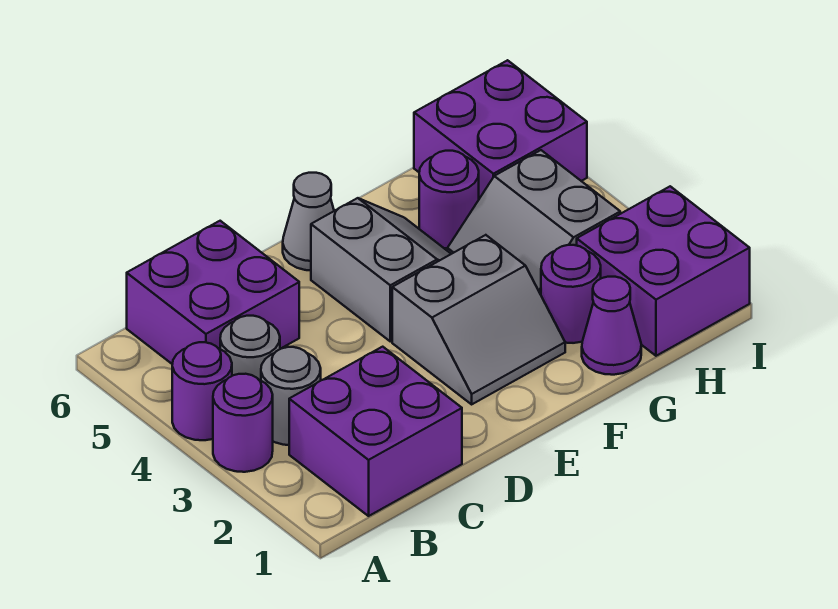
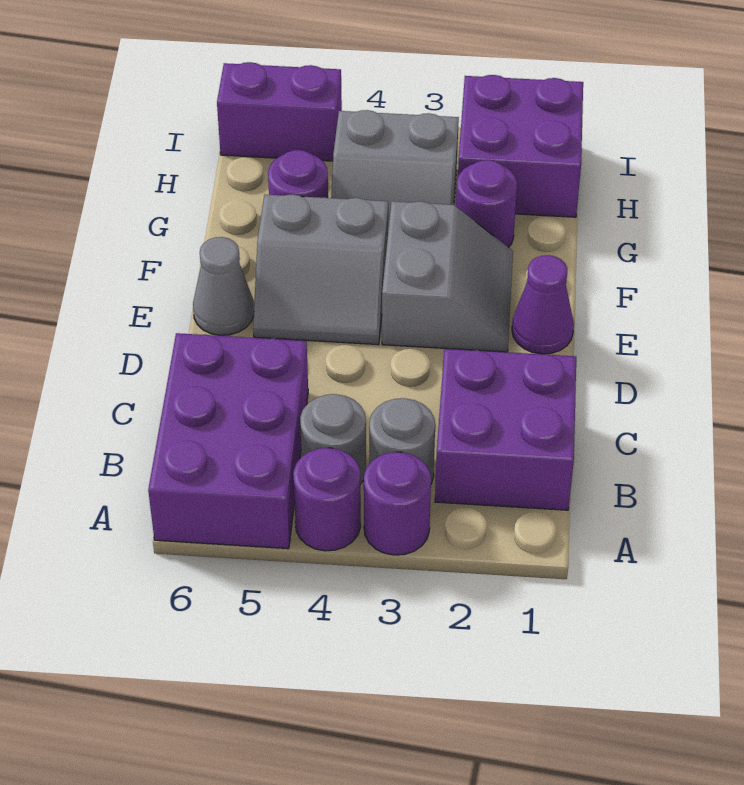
purple 2x2 brick [127,221,299,364] -> purple 2x3 brick [148,333,308,549]
grey 2x2 slope [311,198,451,341] -> grey 2x2 slope turned to [253,194,388,345]
purple 1x1 cone [582,277,641,375] -> purple 1x1 cone moved to [512,255,574,354]
purple 2x2 brick [414,60,587,199] -> purple 1x2 brick [217,62,342,161]

